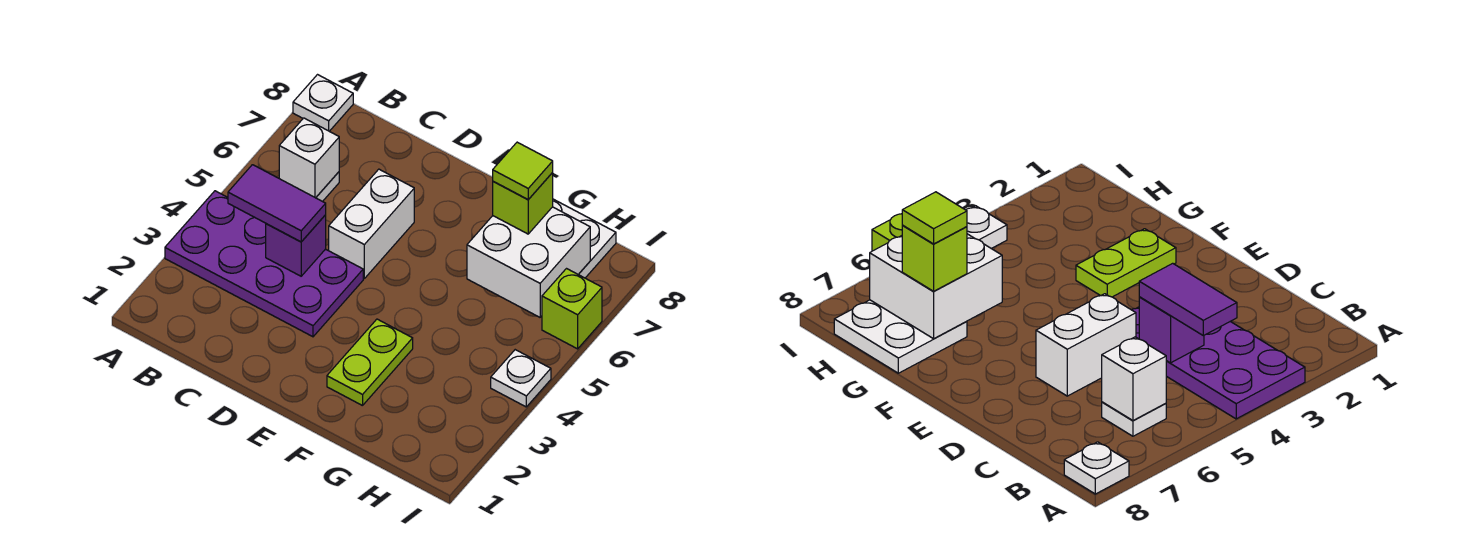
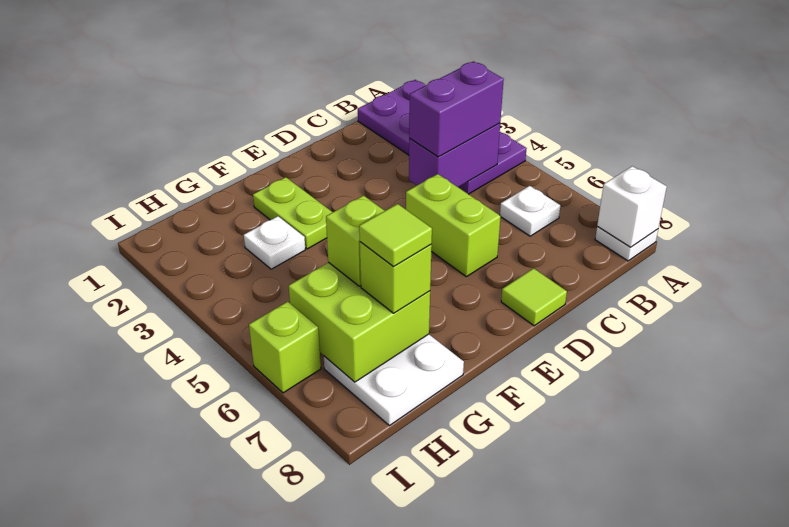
purple 2x4 plate [165,191,363,337] -> purple 2x4 plate turned to [358,80,527,194]
purple 1x2 tile [228,165,326,242] -> purple 1x2 brick [409,61,504,157]
white 1x1 brick [279,118,339,198] -> white 1x1 brick moved to [597,166,667,247]
purple 1x1 brick [266,215,326,276] -> purple 1x2 brick [409,123,500,187]
white 1x2 brick [329,169,414,278] -> lime 1x2 brick [406,174,501,277]
none -> lime 1x1 tile [501,268,567,326]
white 2x2 brick [467,207,590,317] -> lime 2x2 brick [289,262,430,382]
none -> lime 1x1 brick [326,196,384,286]
white 1x1 plate [491,350,551,407] -> white 1x1 plate moved to [244,216,305,269]

